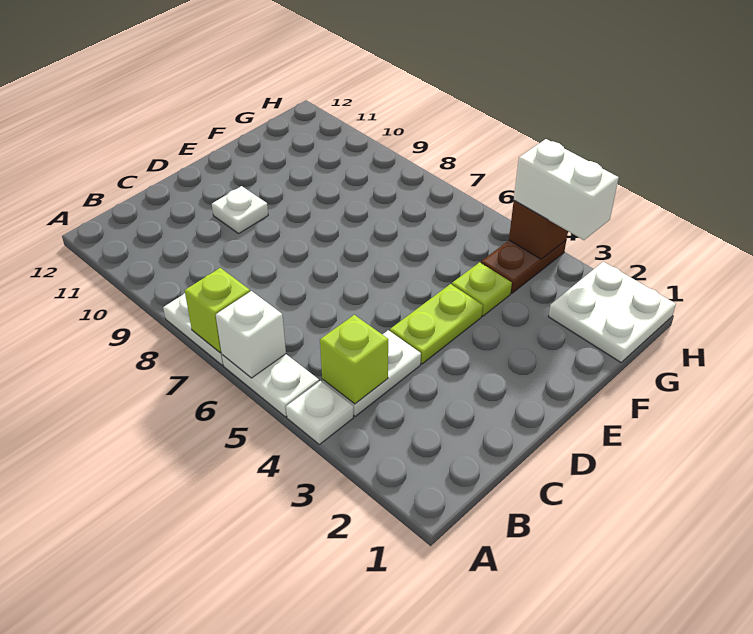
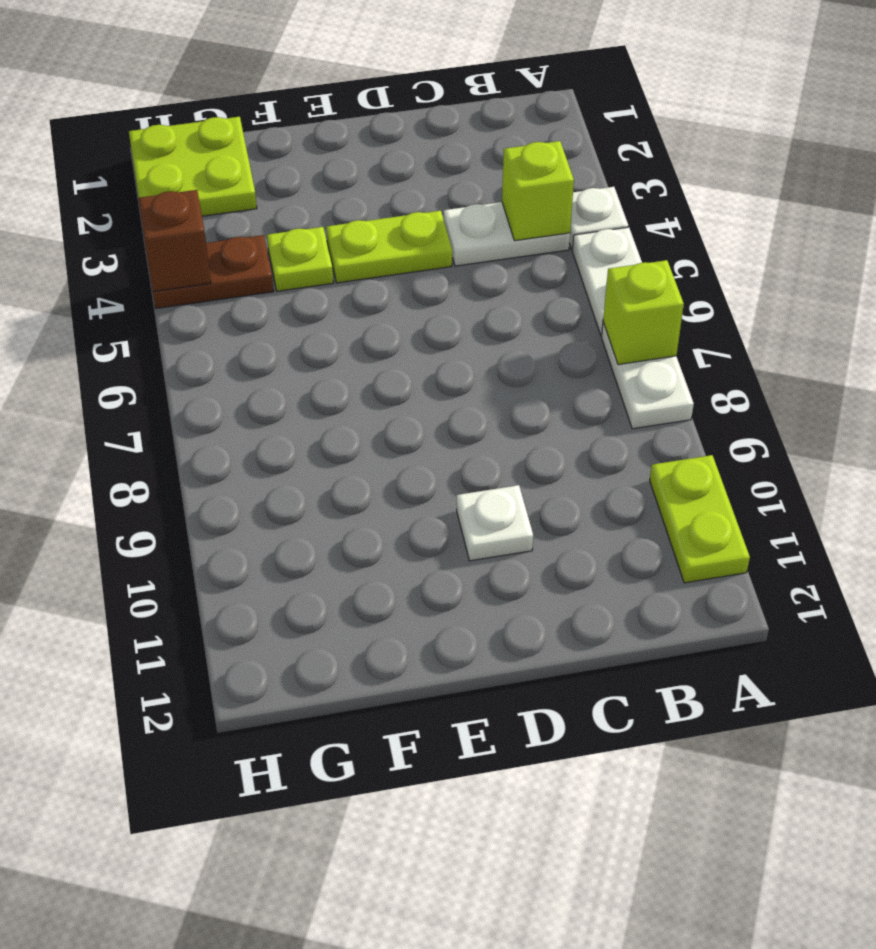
white 1x1 brick [216,291,286,378] -> none
none -> lime 1x2 plate [650,455,750,583]
white 2x2 plate [548,262,676,362] -> lime 2x2 plate [129,117,257,216]
white 1x2 brick [514,139,619,240] -> none

